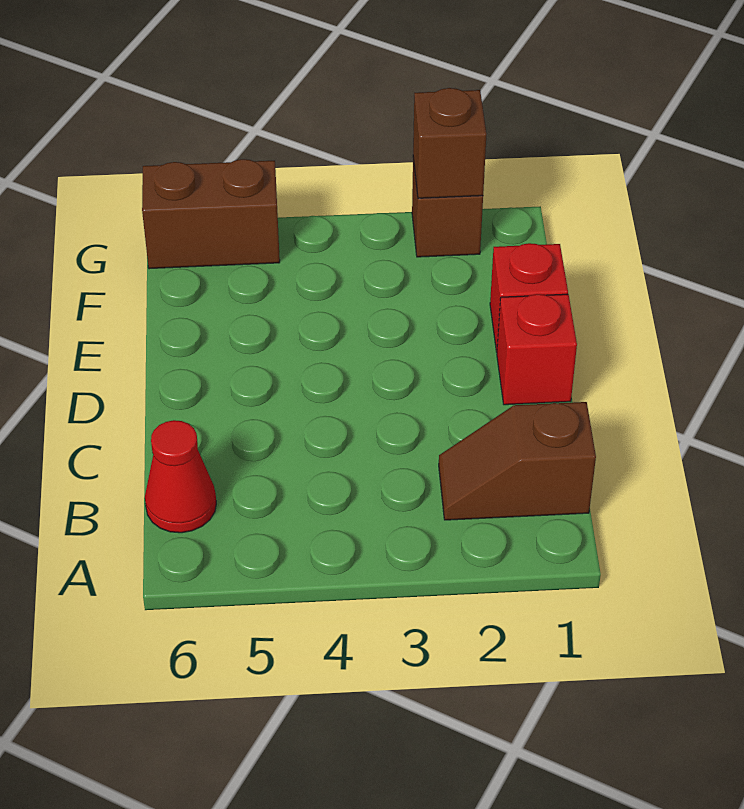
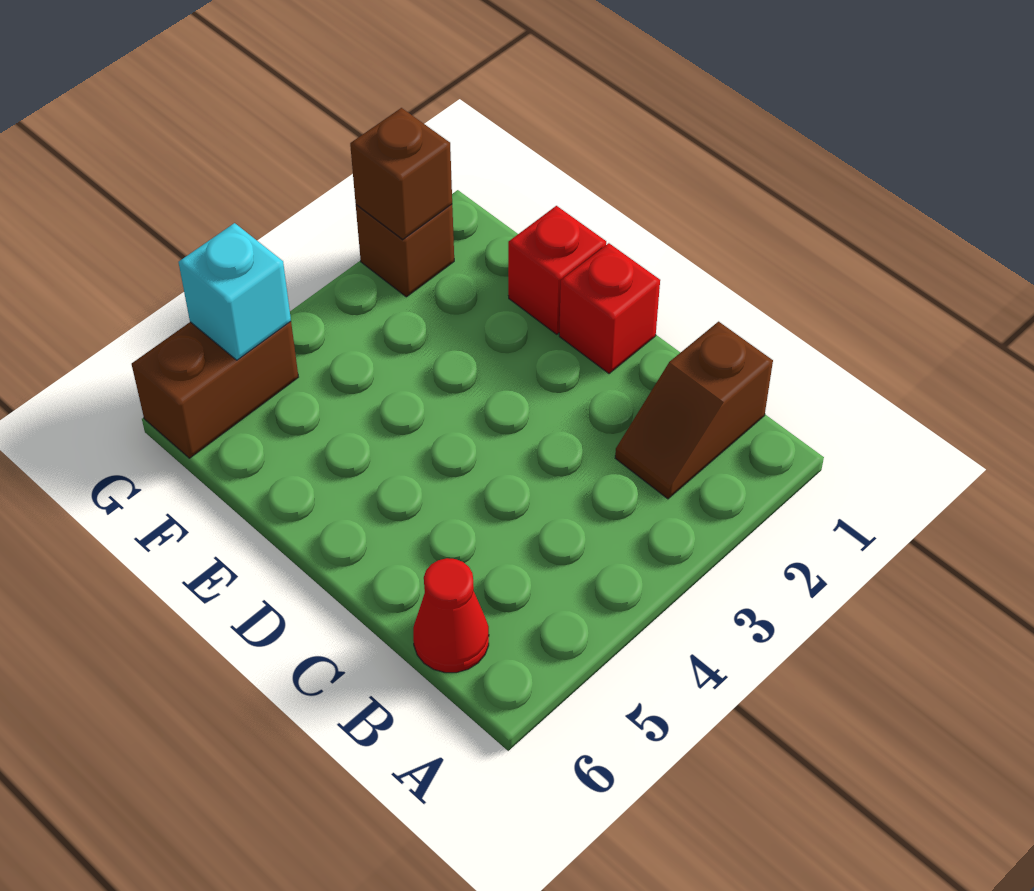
none -> cyan 1x1 brick [179,223,291,360]

